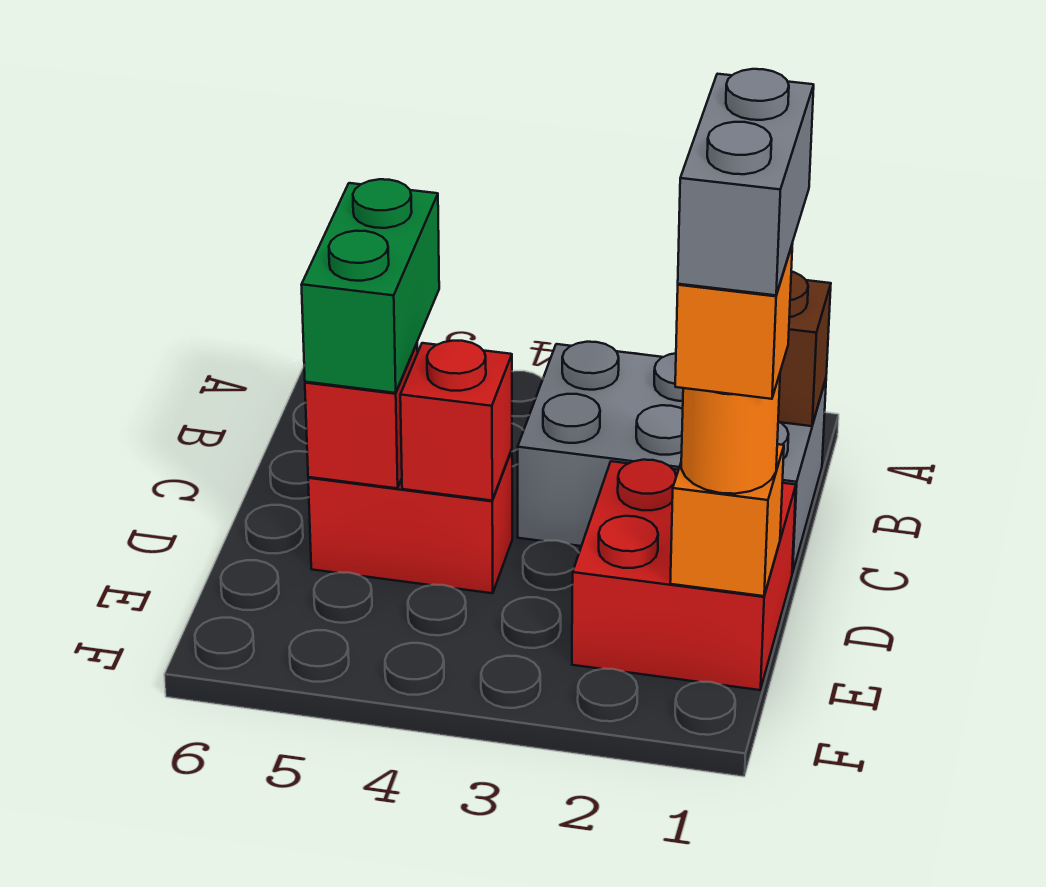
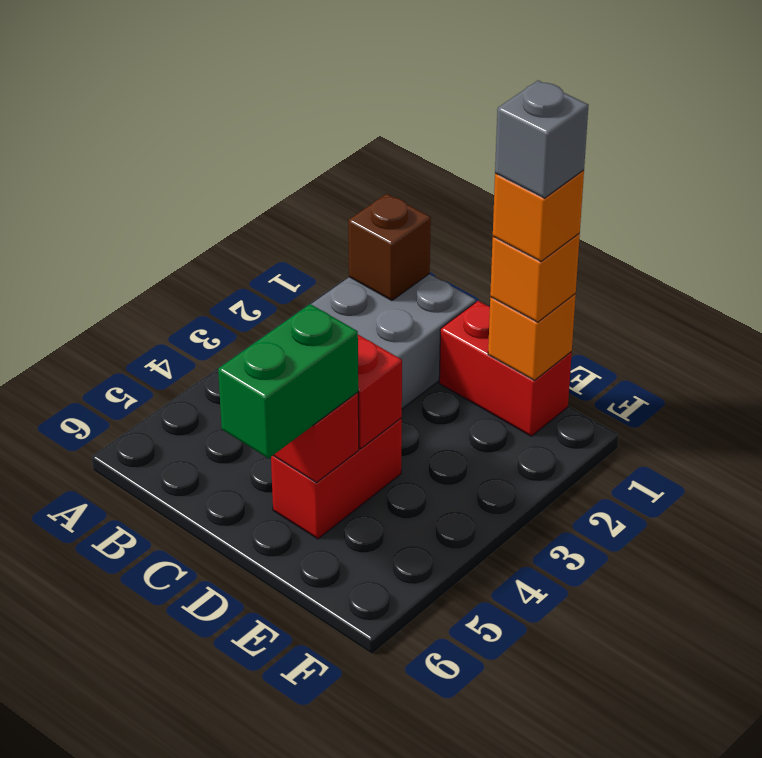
green 1x2 brick [301,179,439,393] -> green 1x2 brick turned to [218,304,358,458]
red 2x2 brick [572,460,796,690] -> red 1x2 brick [439,301,572,436]
grey 1x2 brick [678,69,814,295] -> grey 1x1 brick [495,80,588,198]
orange 1x1 round brick [681,374,780,494] -> orange 1x1 brick [490,234,580,322]

